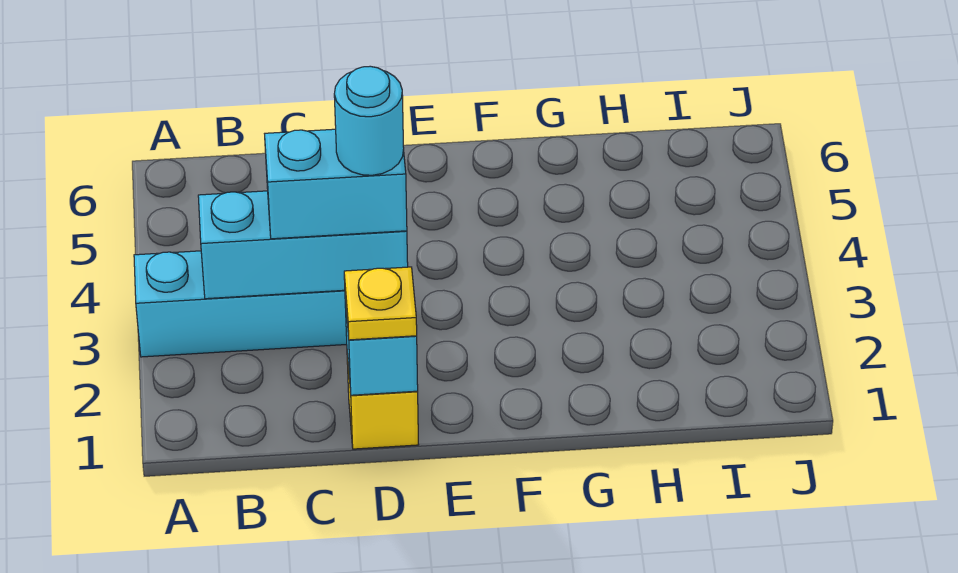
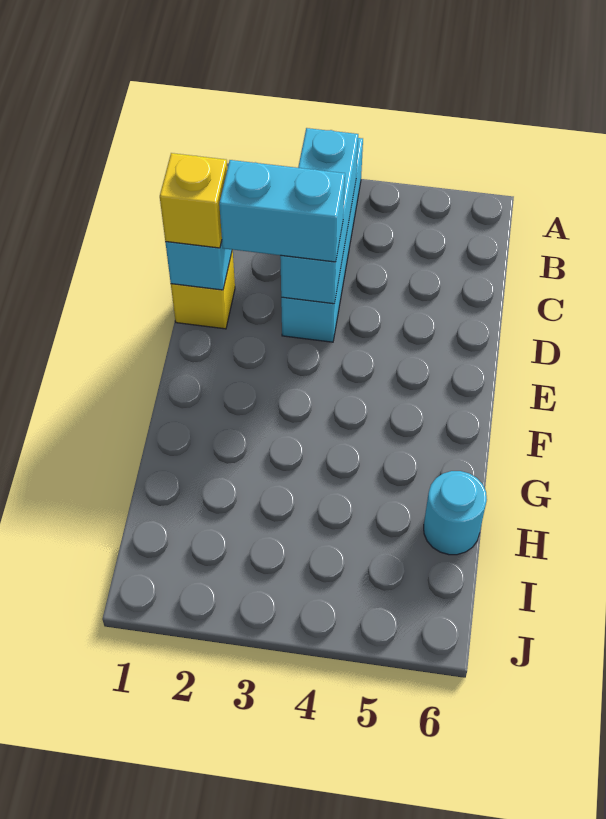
cyan 1x2 brick [265,129,407,239] -> cyan 1x2 brick turned to [219,160,345,262]
yellow 1x1 plate [344,267,417,340] -> yellow 1x1 brick [160,153,227,248]
cyan 1x1 round brick [334,66,404,175] -> cyan 1x1 round brick moved to [424,471,487,555]

